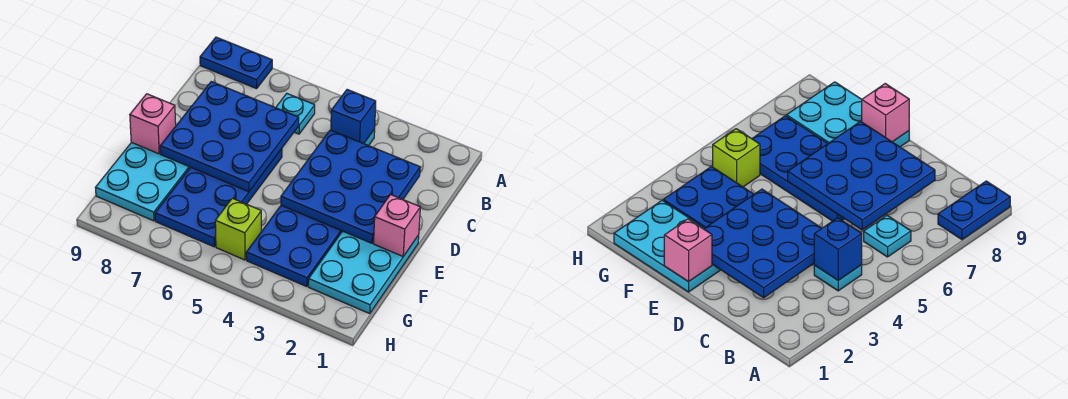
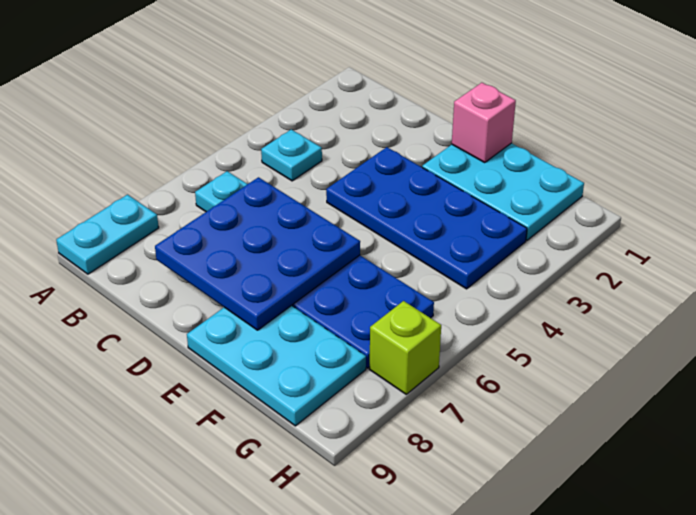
blue 1x2 plate [200,37,272,89] -> cyan 1x2 plate [56,195,159,274]
blue 1x1 brick [331,90,376,144] -> none
blue 3x3 plate [281,130,420,243] -> none
pink 1x1 brick [130,94,176,154] -> none
lime 1x1 brick [215,198,261,260] -> lime 1x1 brick moved to [369,301,441,394]

